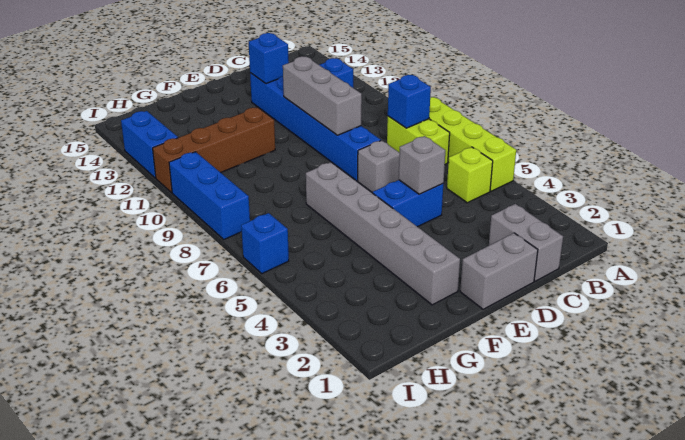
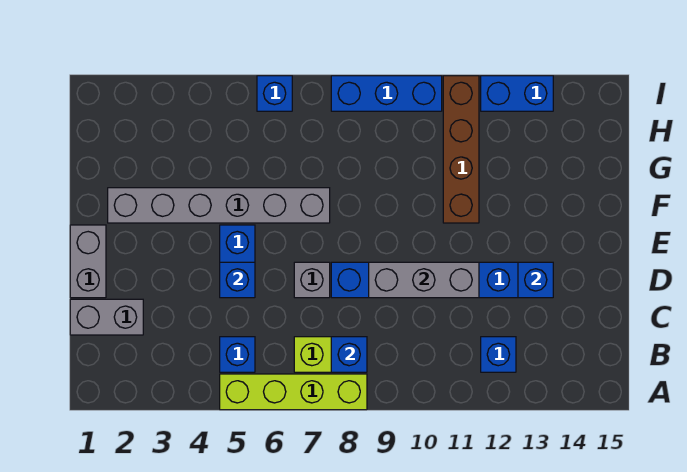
lime 1x1 brick [447,147,493,203] -> blue 1x1 brick [220,337,255,372]
grey 1x1 brick [399,136,445,194] -> blue 1x1 brick [220,262,255,298]

